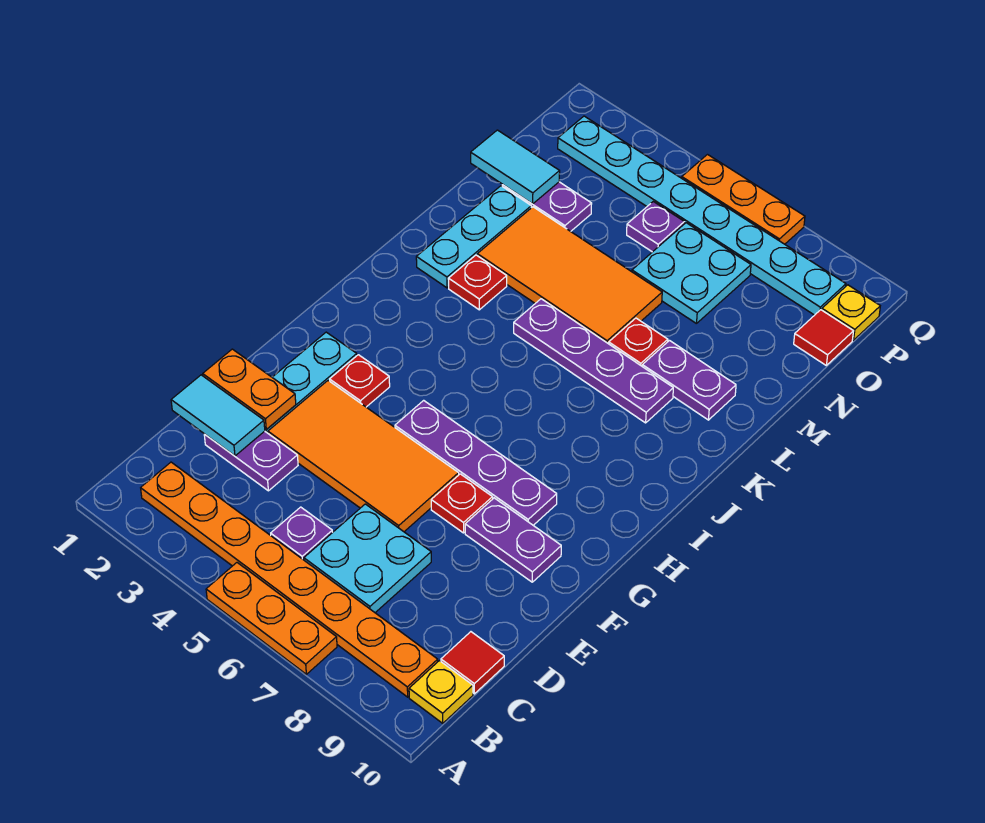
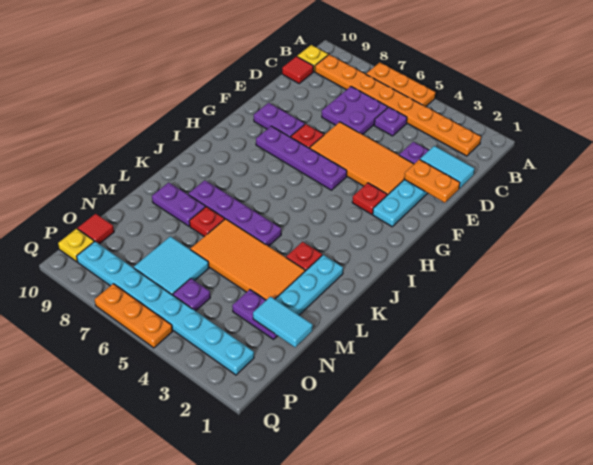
cyan 2x2 plate [304,504,431,613] -> purple 2x2 plate [322,87,388,135]
cyan 2x2 plate [632,223,751,324] -> cyan 2x2 tile [134,236,209,295]

